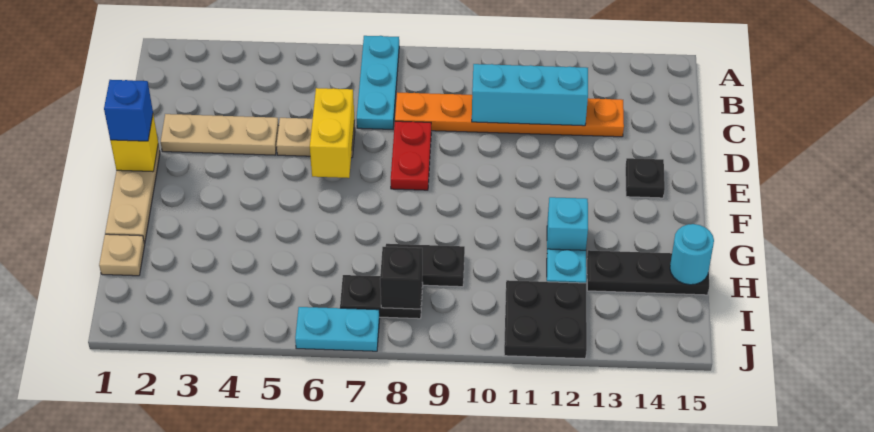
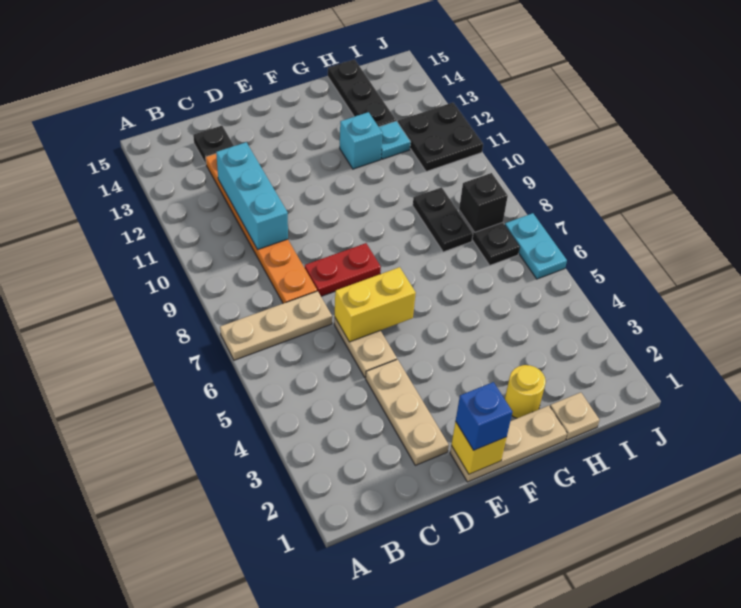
cyan 1x3 plate [357,36,399,129] -> tan 1x3 plate [220,291,332,360]
black 1x1 plate [625,158,665,198] -> black 1x1 plate moved to [193,126,234,164]
none -> yellow 1x1 round brick [505,365,546,418]
cyan 1x1 round brick [670,224,714,285] -> none

